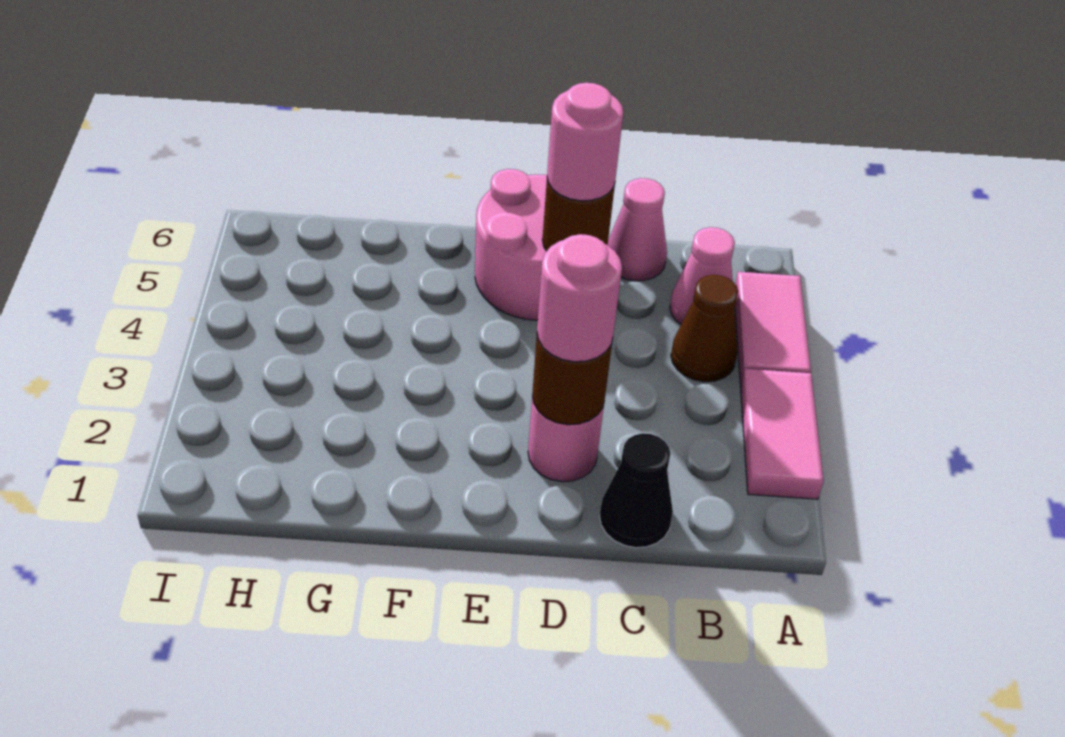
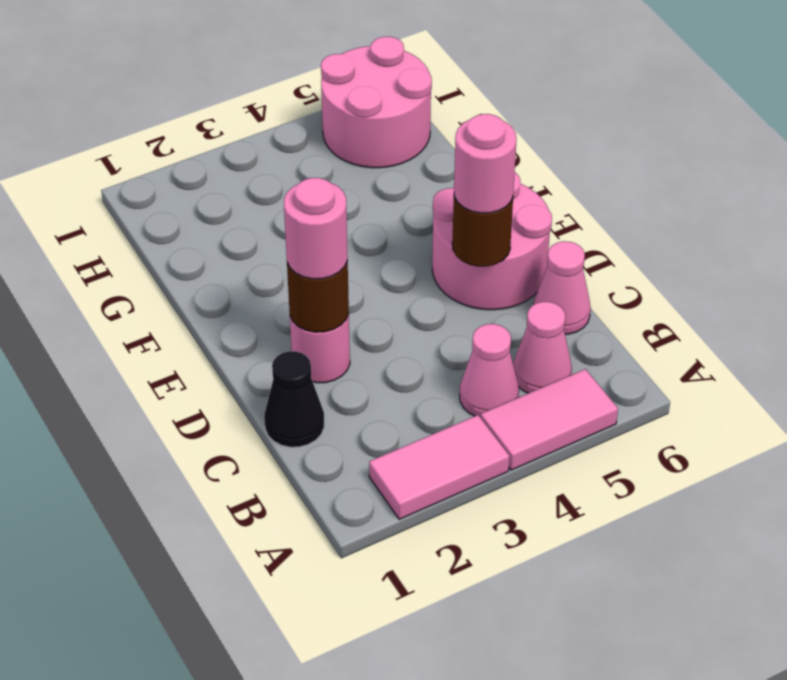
brown 1x1 cone [671,275,738,382] -> pink 1x1 cone [460,324,519,418]
none -> pink 2x2 round brick [321,37,432,168]

